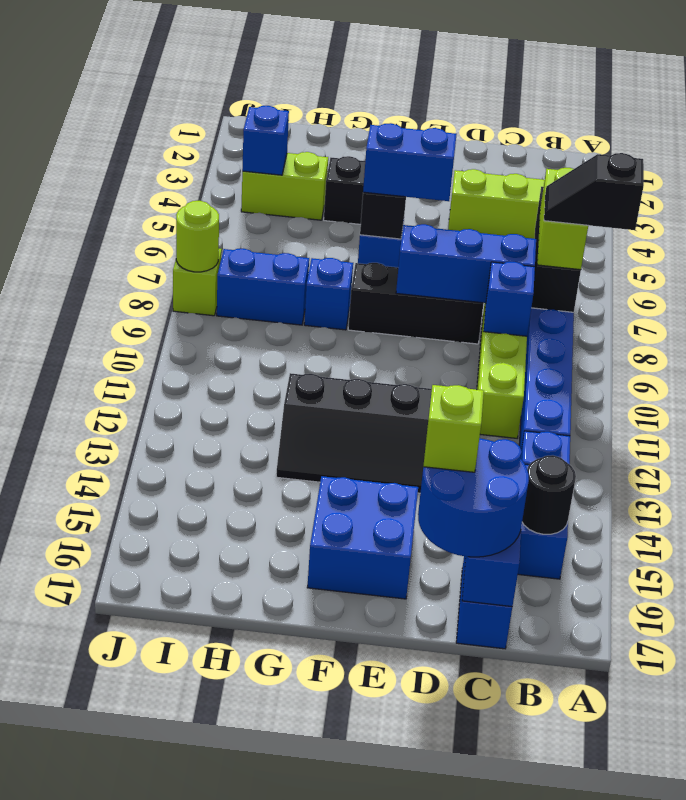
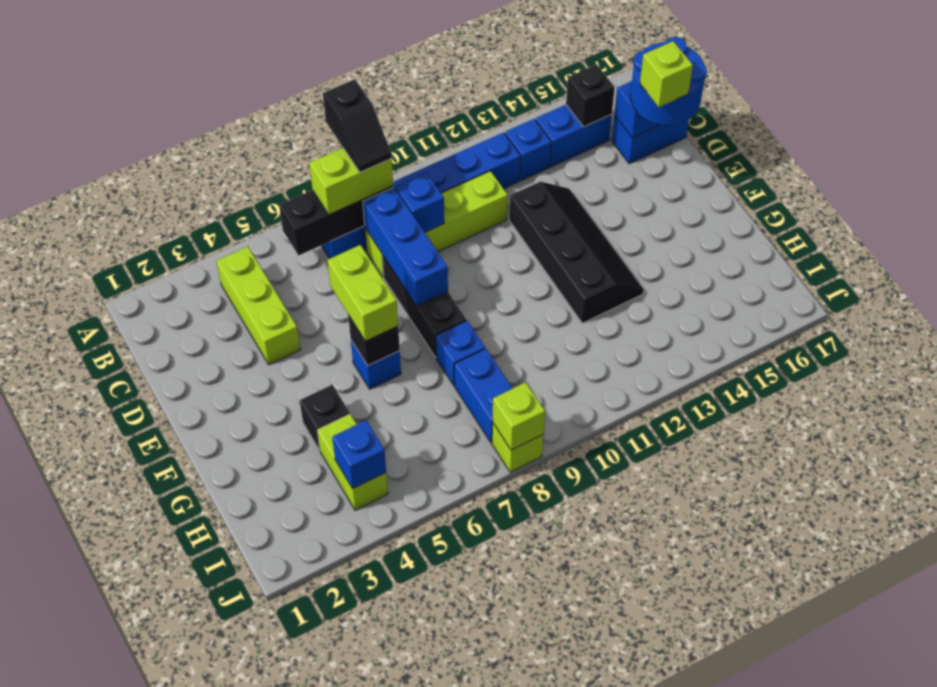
black 1x1 round brick [522,455,576,534] -> black 1x1 brick [566,64,615,127]
blue 1x2 brick [363,123,457,201] -> lime 1x2 brick [327,245,398,341]
blue 2x2 brick [307,476,418,599] -> none
lime 1x1 round brick [176,201,219,272] -> lime 1x1 brick [492,382,545,450]

